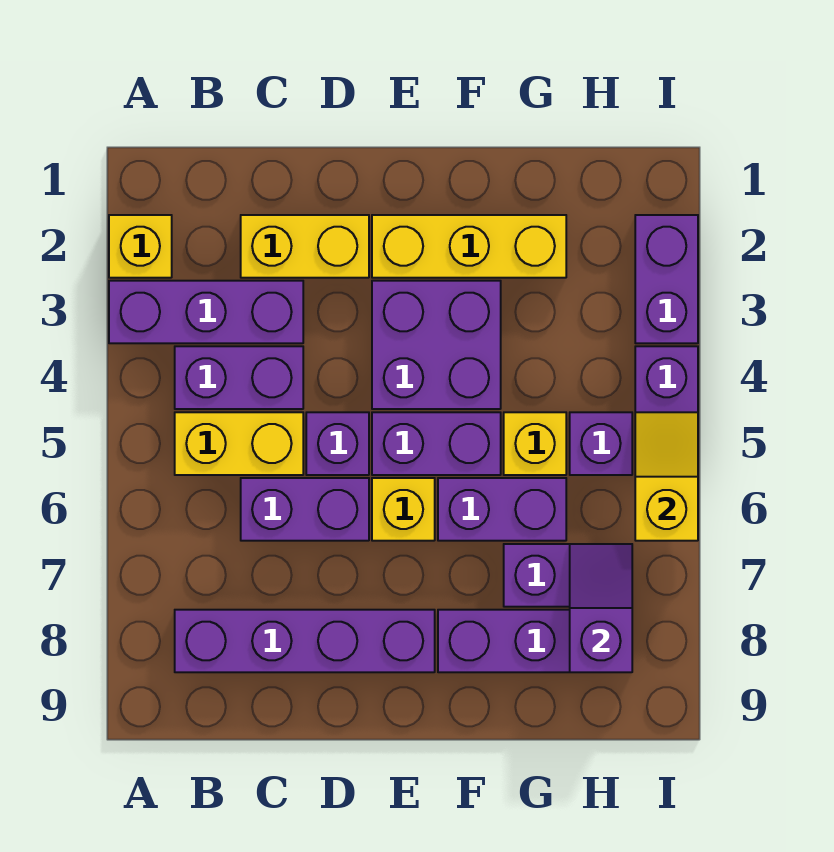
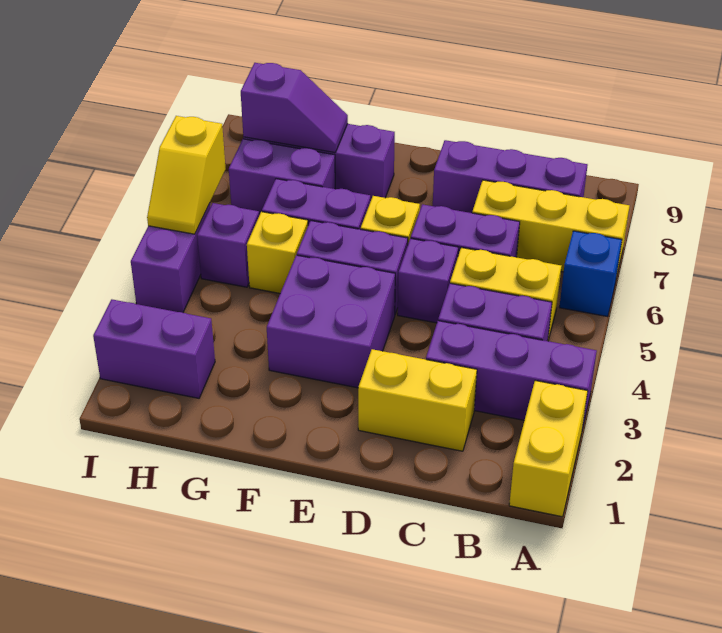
yellow 1x1 brick [109,215,172,278] -> yellow 1x2 brick [509,381,588,517]
none -> blue 1x1 brick [560,231,622,317]
purple 1x4 brick [175,610,435,672] -> purple 1x3 brick [433,140,587,213]
yellow 1x3 brick [372,215,566,278] -> yellow 1x3 brick moved to [472,180,629,278]
purple 1x2 slope [570,544,632,672] -> purple 1x2 slope turned to [241,63,348,153]
purple 1x2 brick [635,215,698,343] -> purple 1x2 brick turned to [93,299,215,398]

